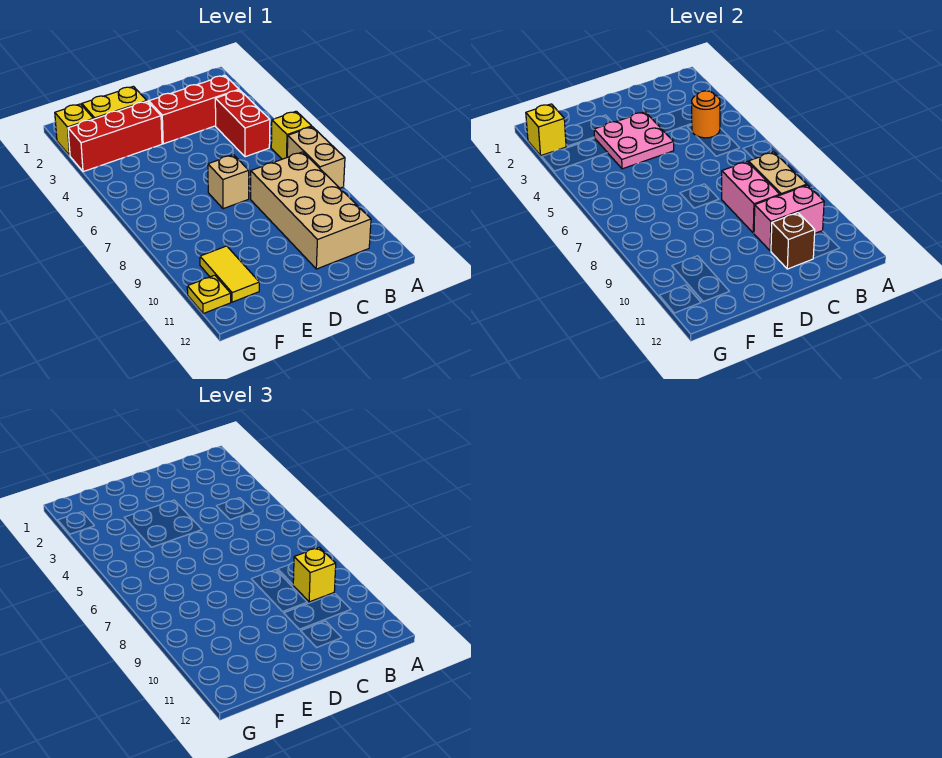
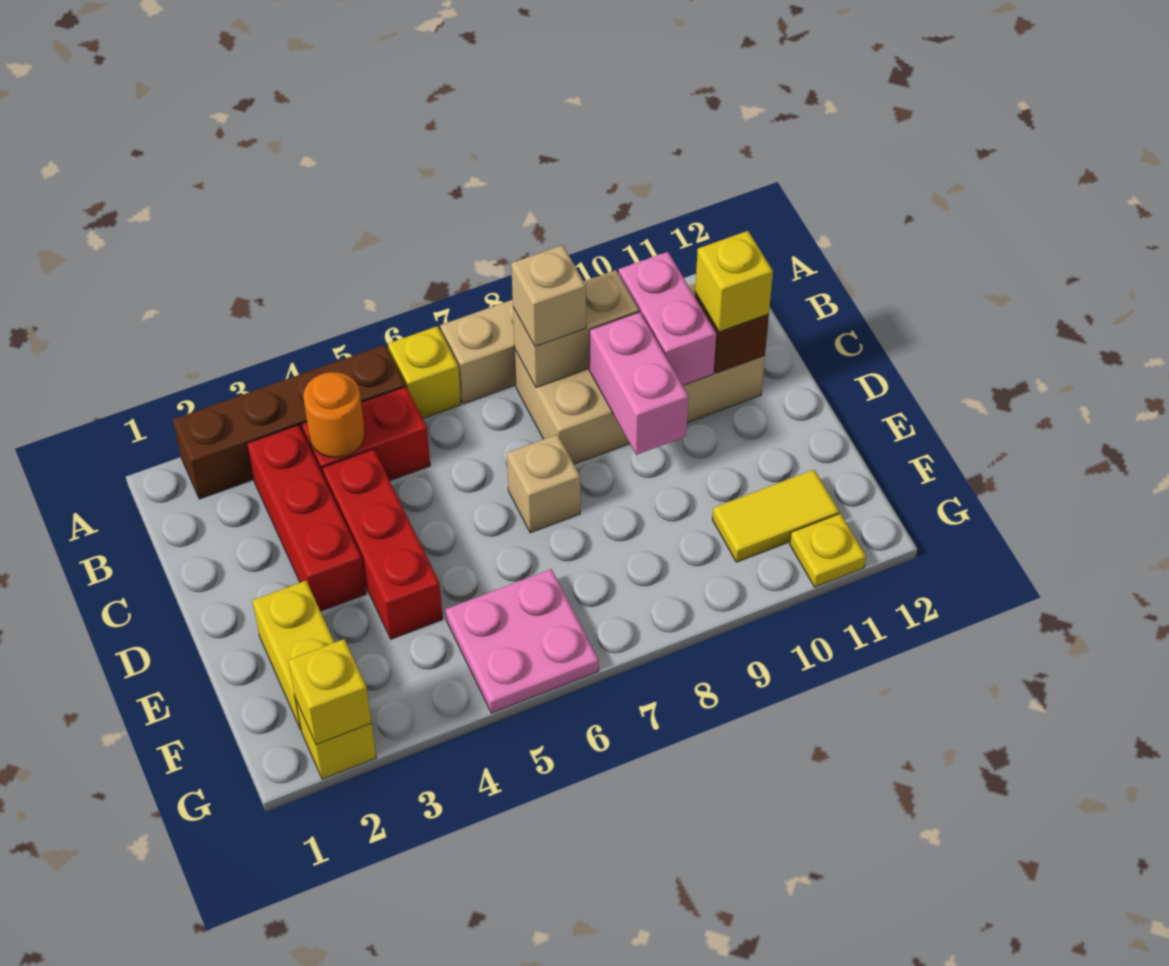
none -> brown 1x4 brick [173,345,406,499]
none -> tan 1x1 brick [511,245,586,346]
yellow 1x1 brick [293,547,336,602] -> yellow 1x1 brick moved to [695,231,773,332]
pink 1x2 brick [722,162,780,233] -> pink 1x2 brick turned to [589,312,689,455]
pink 2x2 plate [594,112,674,169] -> pink 2x2 plate moved to [445,569,599,713]
red 1x3 brick [68,101,162,172] -> red 1x3 brick moved to [322,449,443,639]

